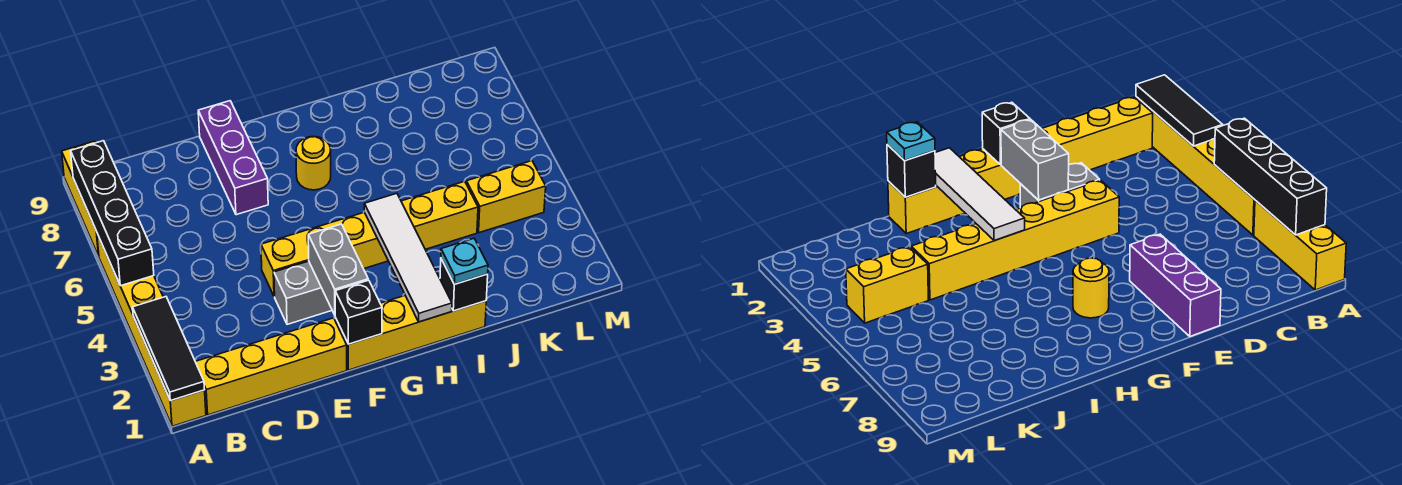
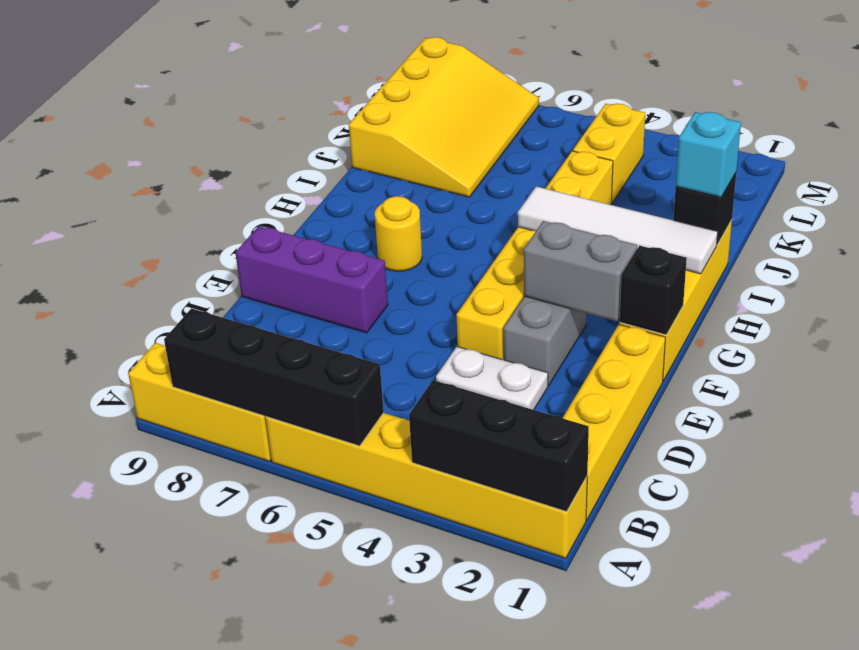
black 1x3 tile [133,297,205,401] -> black 1x3 brick [409,380,589,511]
none -> white 1x2 plate [436,347,548,410]
cyan 1x1 plate [441,239,488,284] -> cyan 1x1 brick [676,112,741,197]
none -> yellow 3x4 slope [349,37,539,197]

